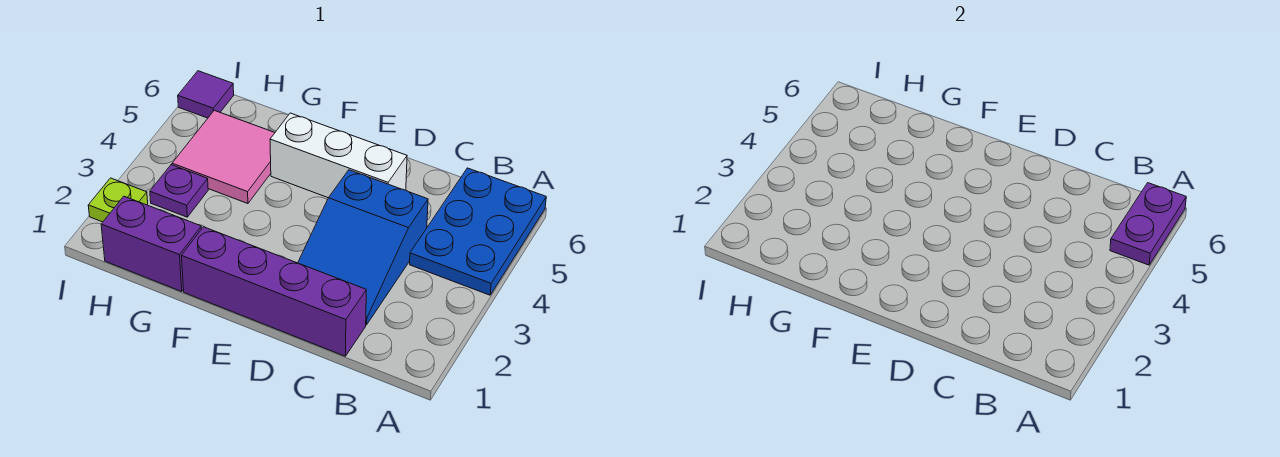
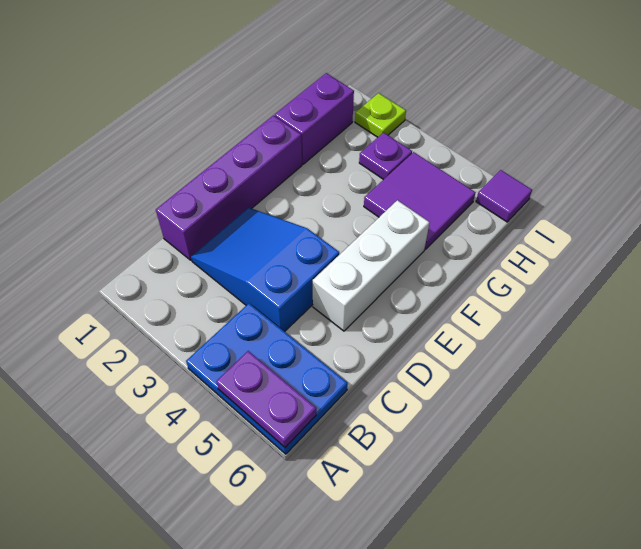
pink 2x2 tile [172,110,275,204] -> purple 2x2 tile [364,152,476,249]

